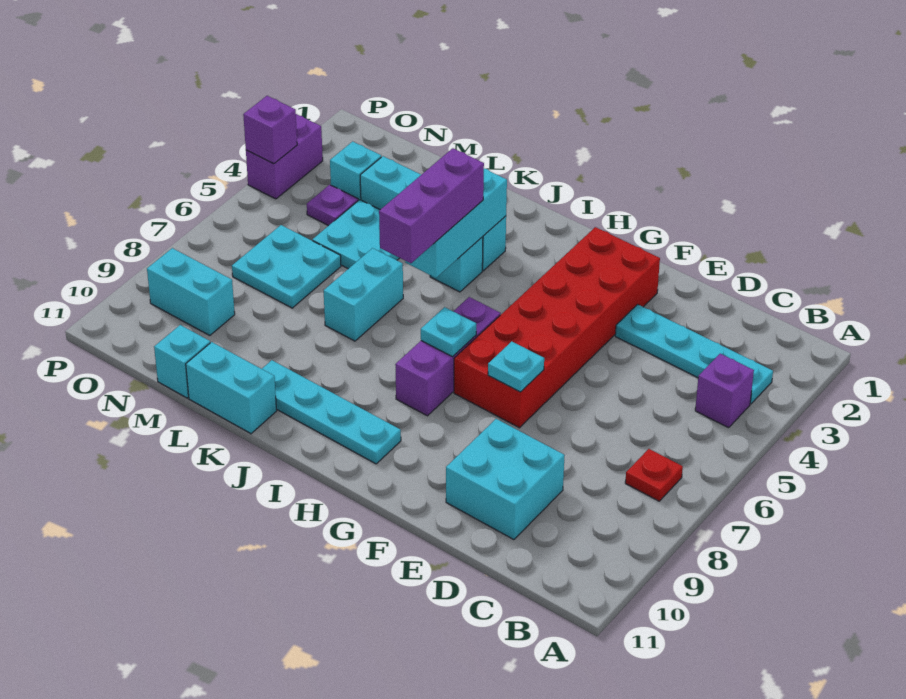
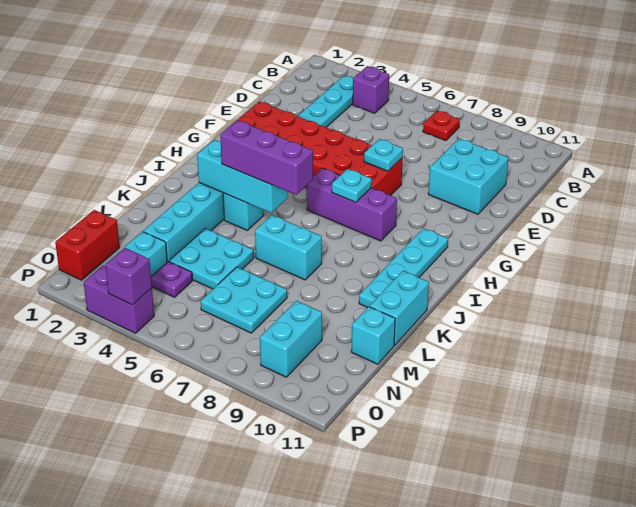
none -> red 1x2 brick [55,210,120,280]

